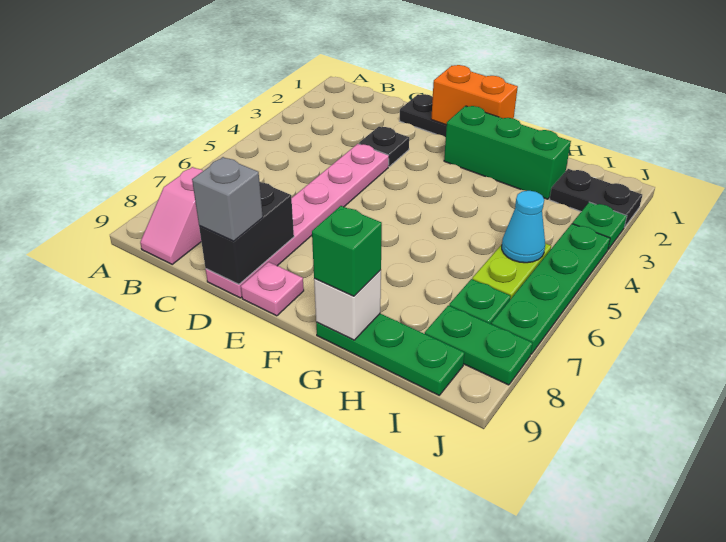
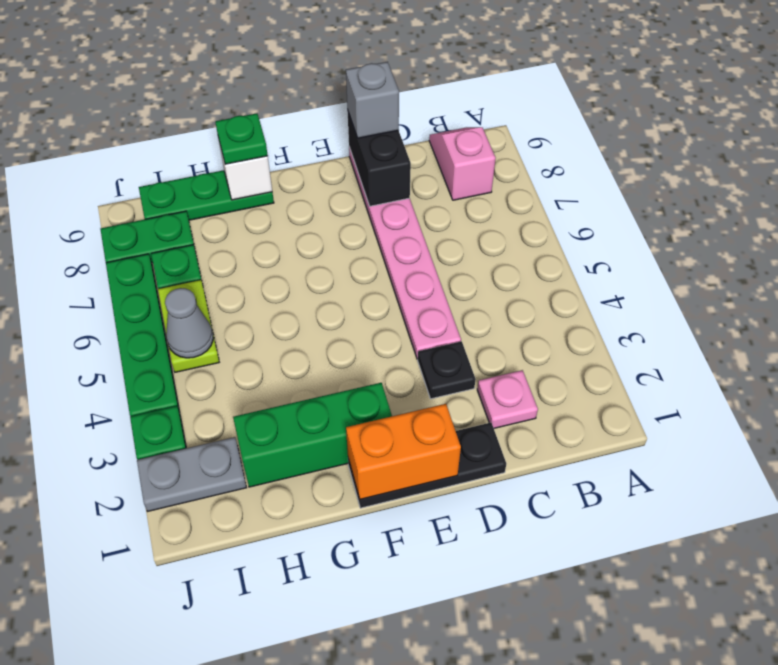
pink 1x1 plate [241,262,304,316] -> pink 1x1 plate moved to [477,370,538,428]
green 1x1 brick [312,206,382,296] -> green 1x1 plate [215,113,268,164]
black 1x2 plate [550,169,642,227] -> grey 1x2 plate [137,437,247,511]
cyan 1x1 cone [502,191,545,263] -> grey 1x1 cone [165,288,213,358]

